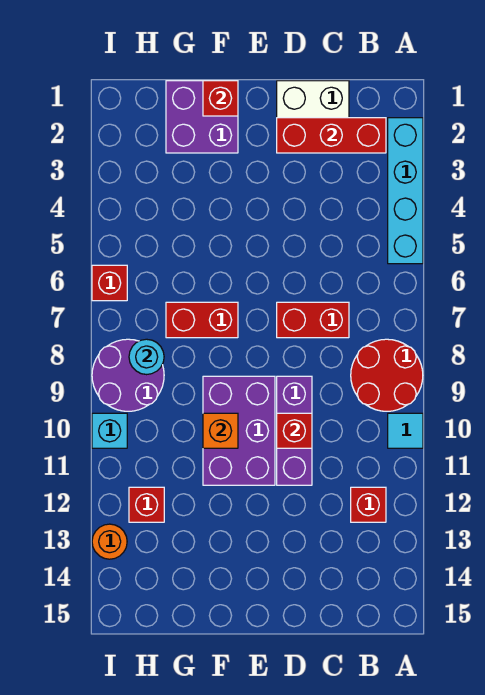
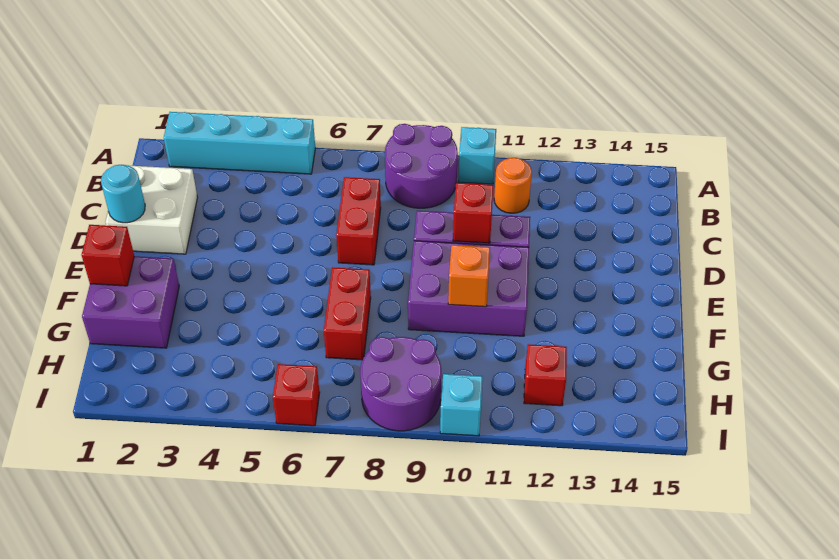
red 2x2 round brick [351,339,423,411] -> purple 2x2 round brick [385,124,458,208]
cyan 1x1 tile [388,413,423,448] -> cyan 1x1 brick [458,127,496,184]
red 1x3 brick [277,118,386,153] -> none
red 1x1 brick [351,487,386,522] -> none
cyan 1x1 round brick [129,339,164,375] -> cyan 1x1 round brick moved to [101,165,145,223]
orange 1x1 round brick [92,524,127,559] -> orange 1x1 round brick moved to [494,158,532,213]

